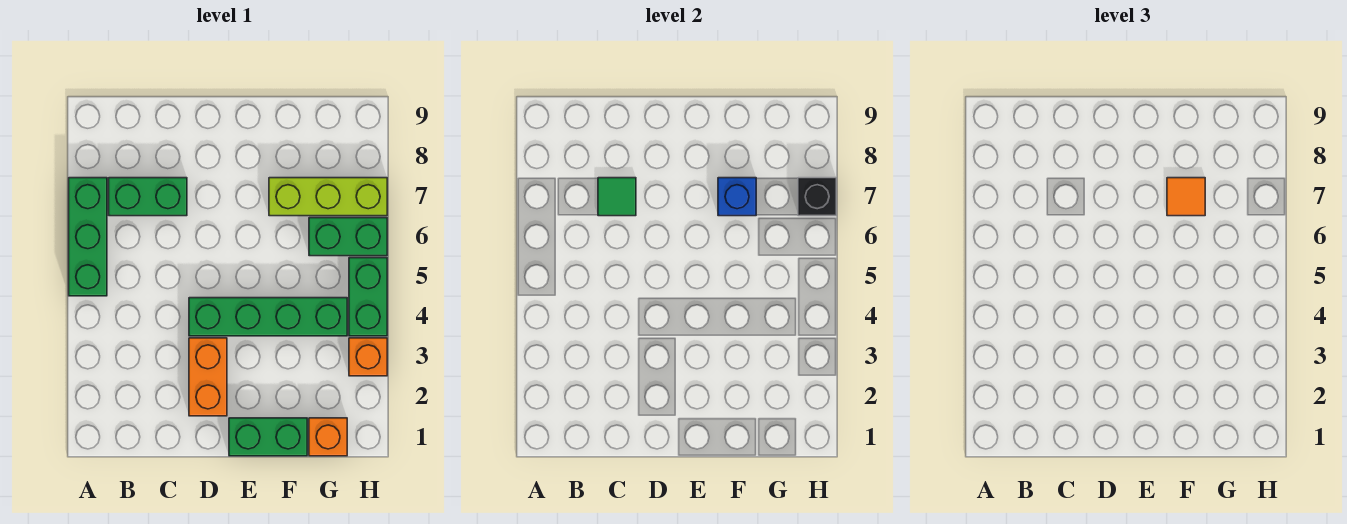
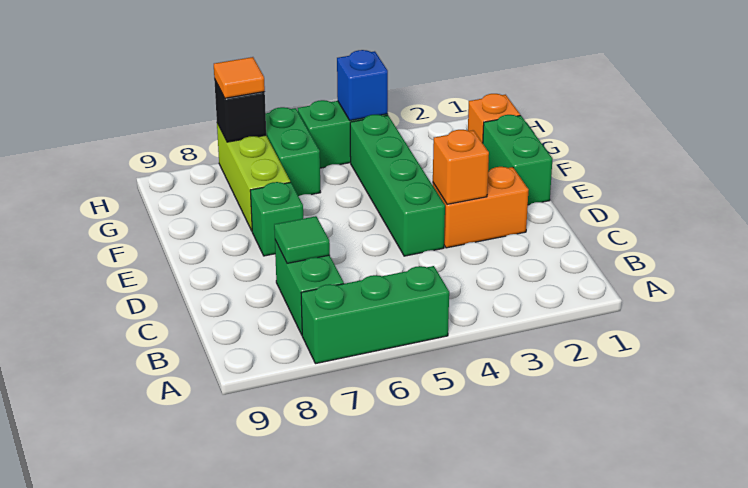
none -> green 1x1 brick [250,182,303,256]
blue 1x1 brick [718,178,756,216] -> blue 1x1 brick moved to [337,50,388,120]
orange 1x1 tile [1167,178,1205,216] -> orange 1x1 tile moved to [214,57,265,98]
orange 1x1 brick [349,338,387,376] -> orange 1x1 brick moved to [433,130,489,204]

